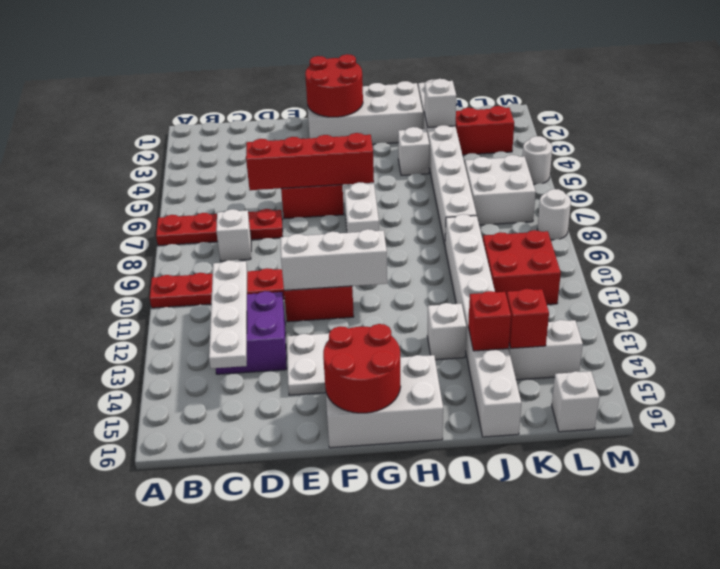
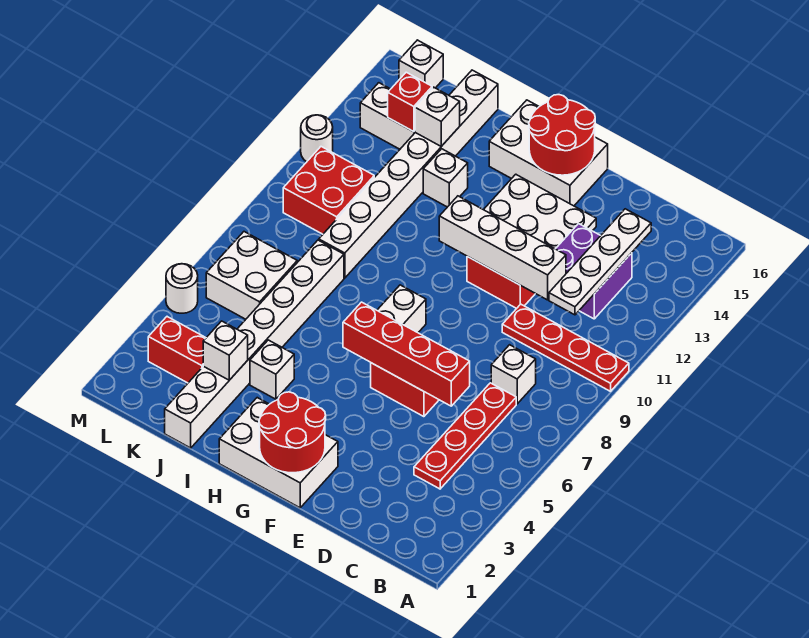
red 1x4 plate [156,209,283,246] -> red 1x4 plate turned to [414,383,516,489]
white 1x3 brick [280,229,387,290] -> white 1x4 brick [439,196,566,300]
white 2x4 brick [307,81,423,144] -> white 2x3 brick [219,398,338,508]
red 1x1 brick [468,291,511,351] -> white 1x1 brick [415,87,460,146]
white 1x1 round brick [537,189,571,240] -> white 1x1 round brick moved to [301,115,333,162]

